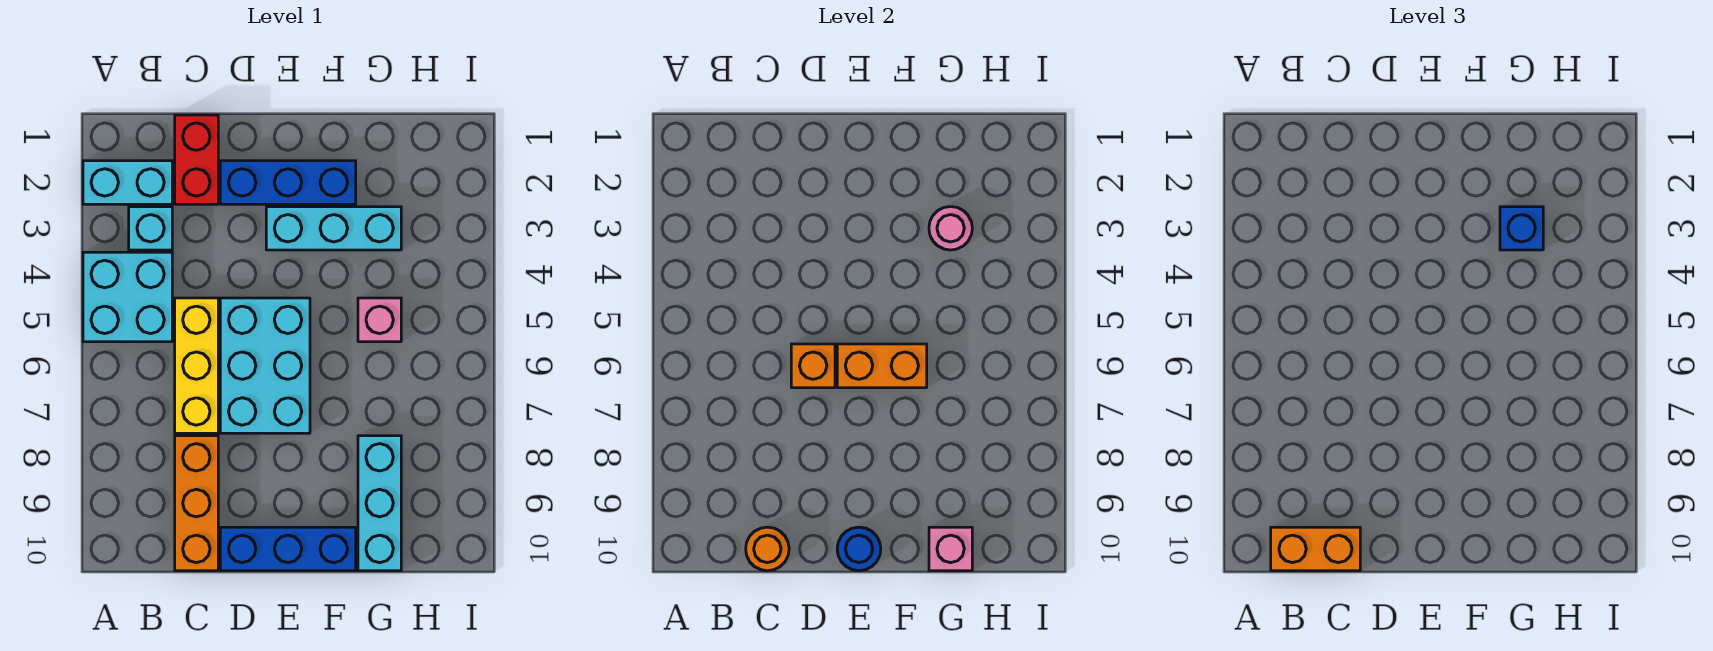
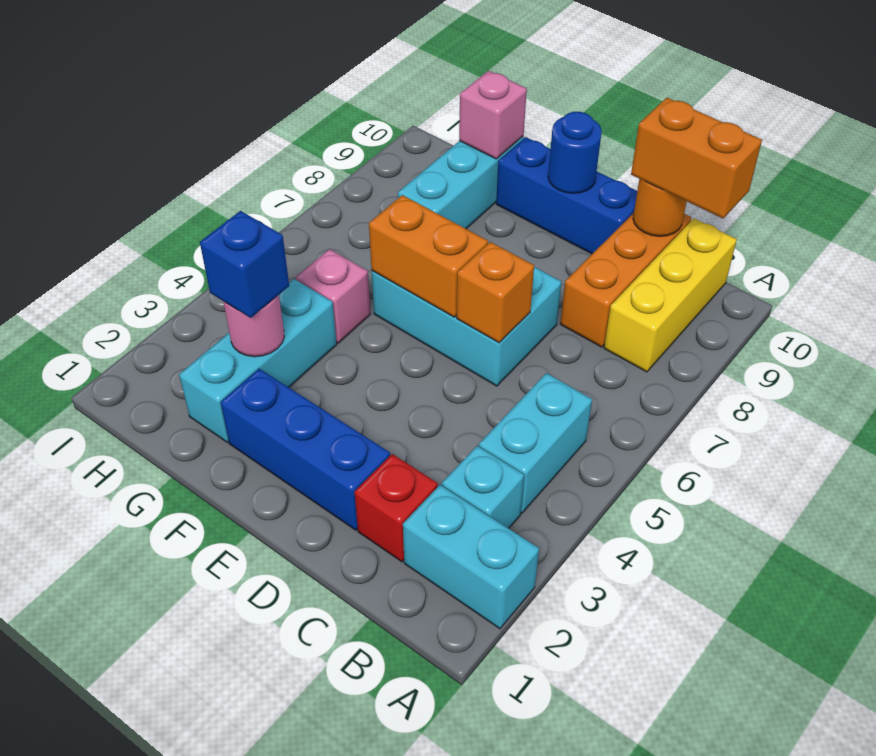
cyan 2x2 brick [83,252,172,342] -> cyan 1x2 brick [479,373,592,513]
red 1x2 brick [175,115,218,204] -> red 1x1 brick [355,454,438,562]
yellow 1x3 brick [175,298,218,433] -> yellow 1x3 brick moved to [604,218,737,372]
cyan 2x3 brick [220,298,310,433] -> cyan 2x3 brick turned to [372,267,561,386]
cyan 1x3 brick [266,207,401,250] -> cyan 1x3 brick turned to [179,279,337,442]

